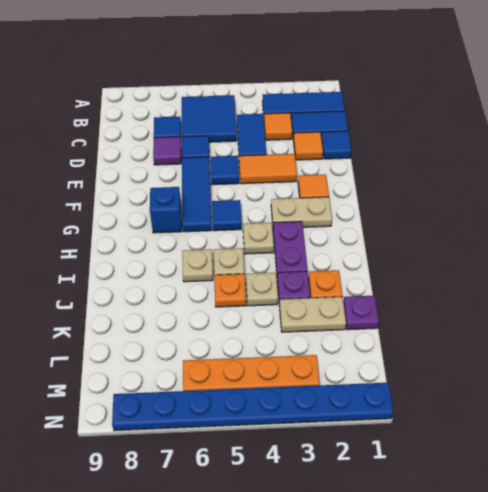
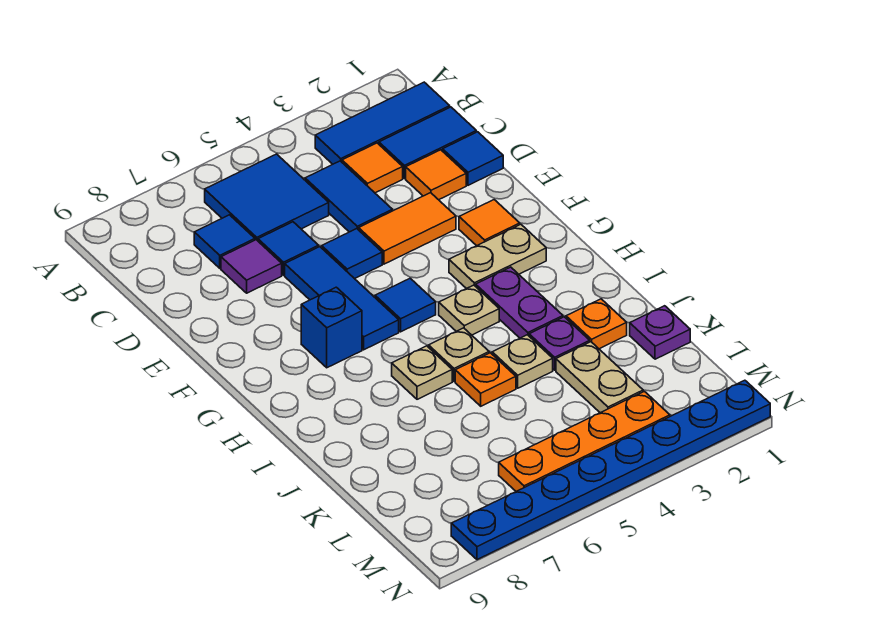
tan 1x2 plate [279,297,346,332] -> tan 1x2 plate turned to [556,342,643,413]

